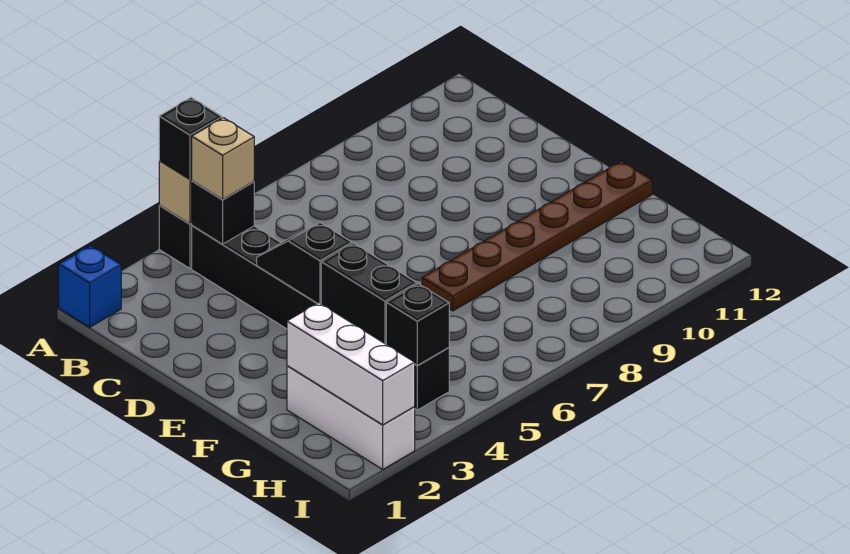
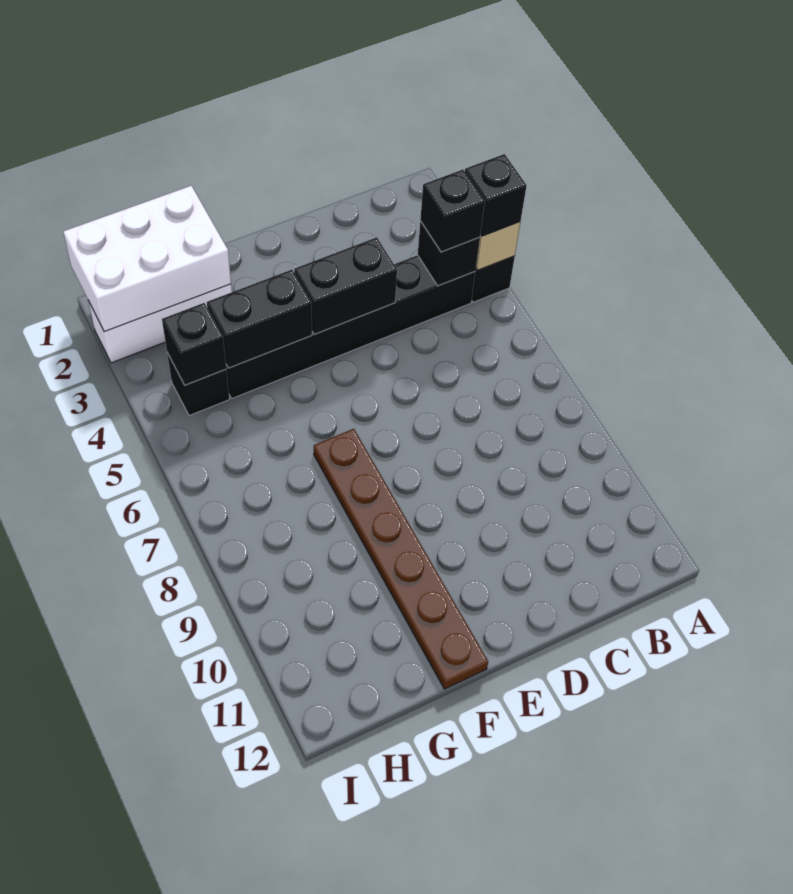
blue 1x1 brick [59,246,121,327] -> none
tan 1x1 brick [192,118,254,199] -> black 1x1 brick [420,170,485,252]
black 1x2 slope [257,223,352,304] -> black 1x2 brick [294,237,397,335]
white 1x3 brick [287,303,415,425] -> white 2x3 brick [63,186,231,332]

